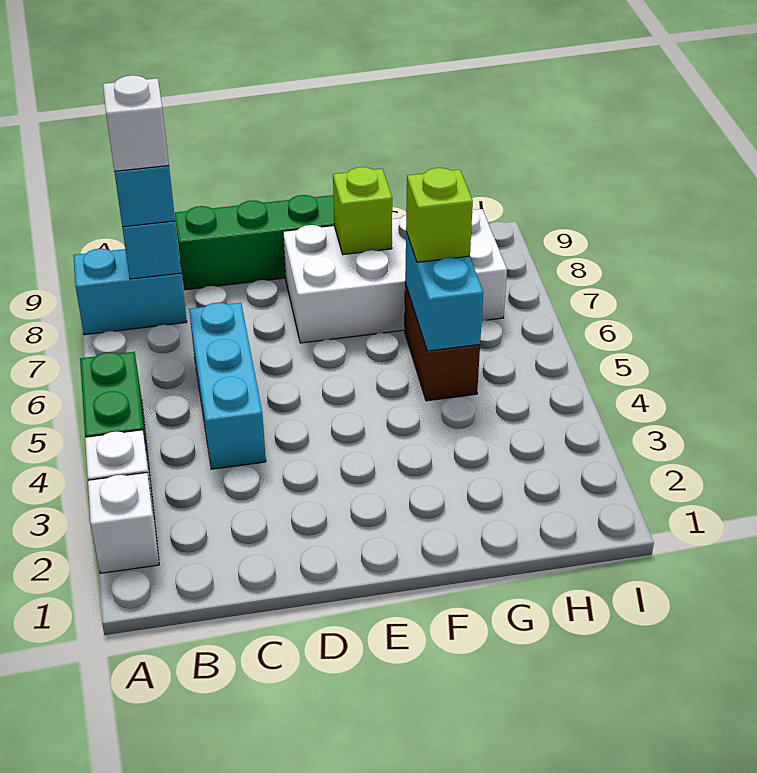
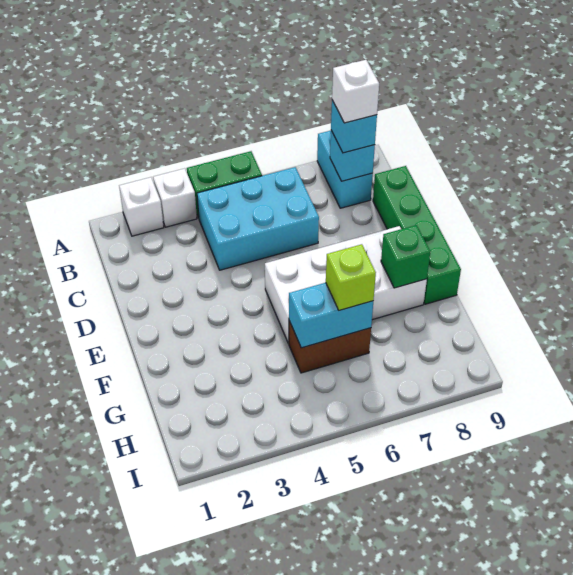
cyan 1x3 brick [189,303,266,469] -> cyan 2x3 brick [197,167,319,270]
white 2x4 brick [283,209,507,343] -> white 2x4 brick turned to [265,226,427,344]
lime 1x1 brick [333,167,392,255] -> green 1x1 brick [381,225,430,288]

